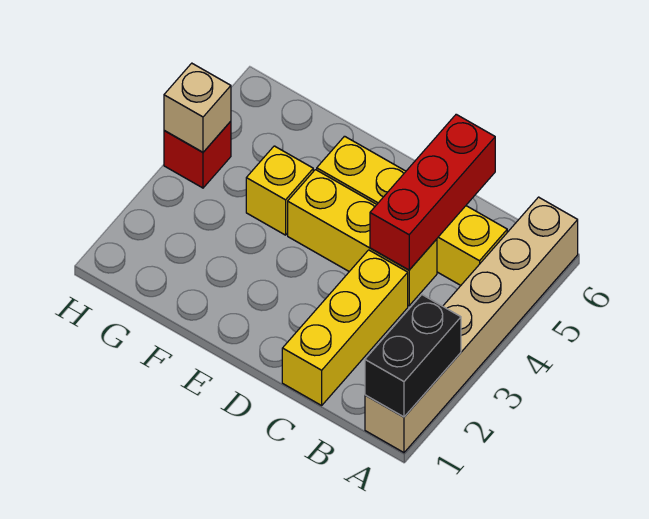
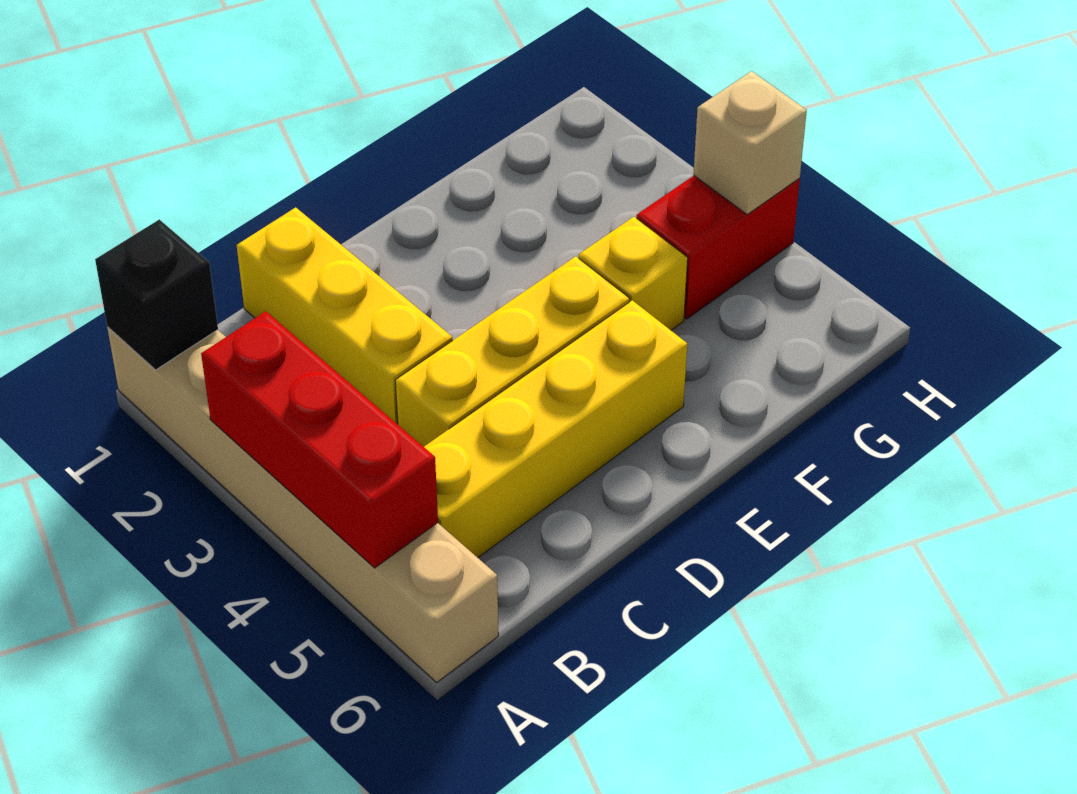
black 1x2 brick [365,295,461,417] -> black 1x1 brick [95,219,218,370]
red 1x3 brick [370,114,495,270] -> red 1x3 brick moved to [201,311,438,568]
red 1x1 brick [164,121,231,188] -> red 1x2 brick [637,176,800,319]

